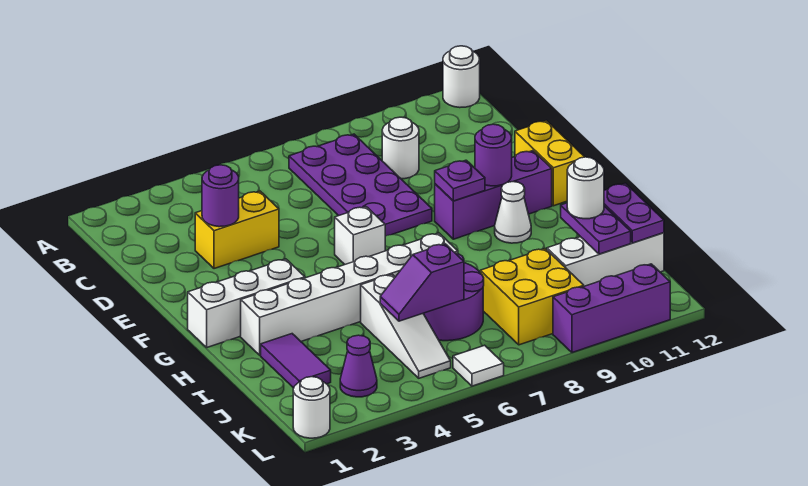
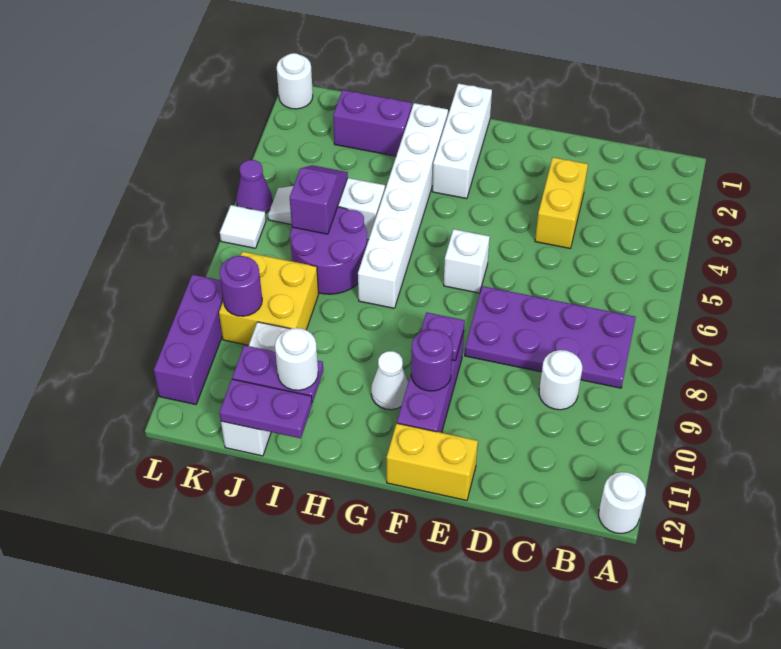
purple 1x1 round brick [202,165,239,227] -> purple 1x1 round brick moved to [220,256,262,316]
purple 1x2 tile [261,334,331,388] -> purple 1x2 brick [333,90,412,156]
purple 1x1 cone [340,335,377,397] -> purple 1x1 cone moved to [236,160,272,213]

